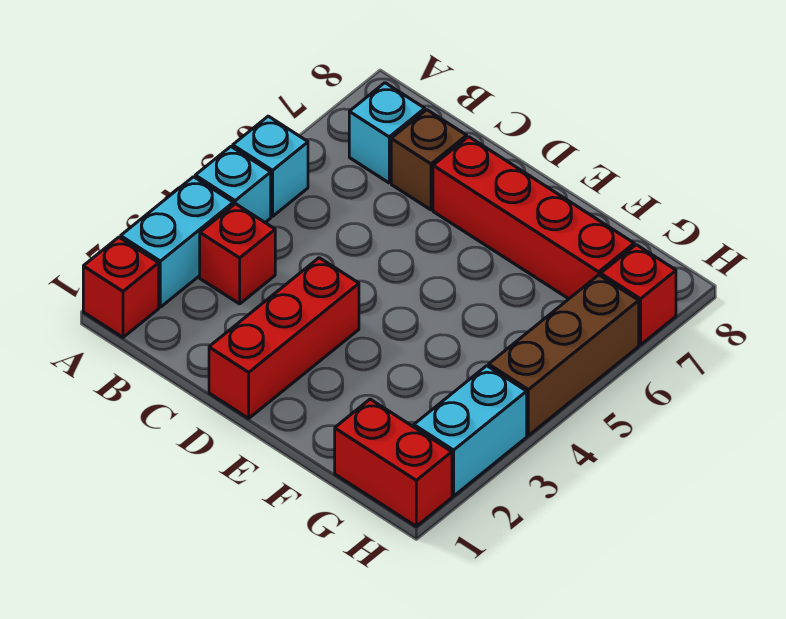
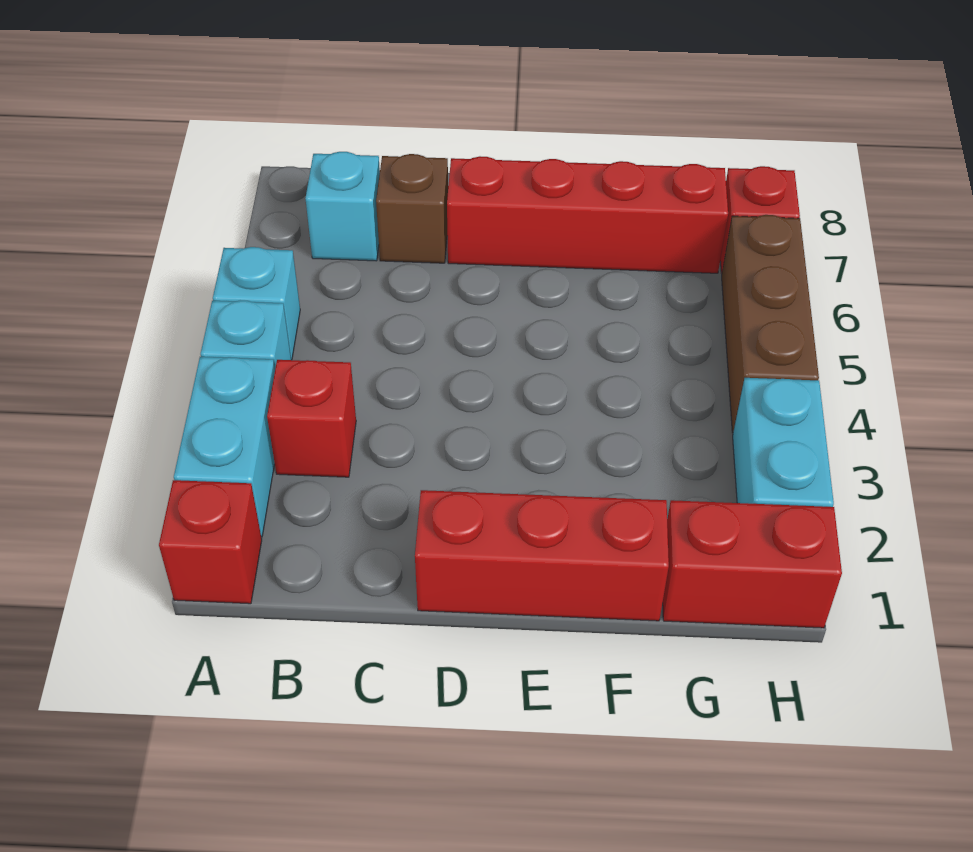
red 1x3 brick [209,258,359,418] -> red 1x3 brick turned to [415,490,669,621]

